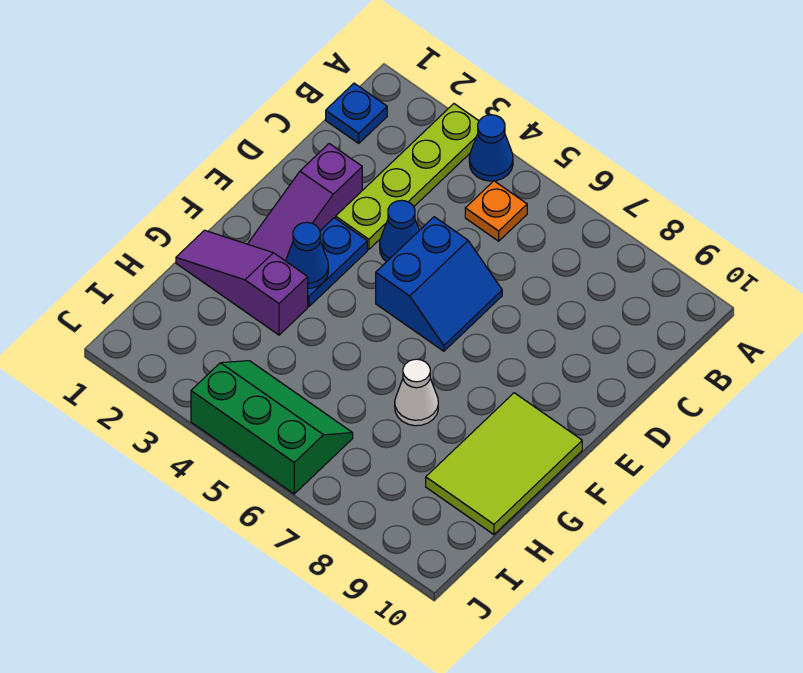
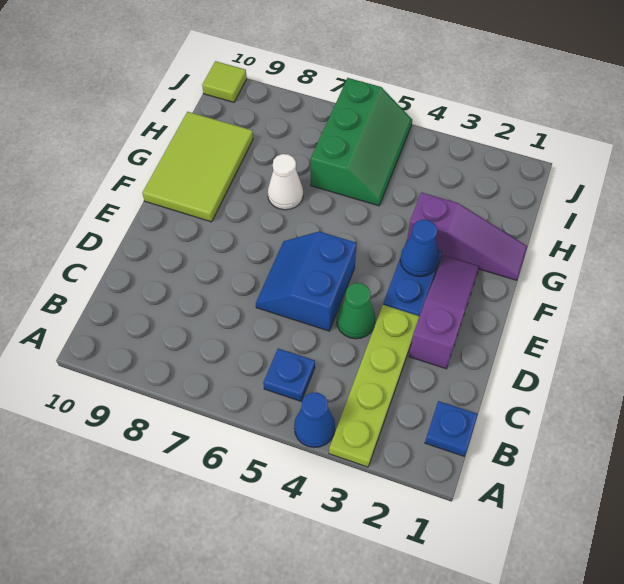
orange 1x1 plate [465,181,527,241] -> blue 1x1 plate [263,348,315,401]
blue 1x1 cone [380,200,419,262] -> green 1x1 cone [337,283,375,339]
green 2x3 slope [191,361,353,494] -> green 2x3 slope turned to [311,78,412,206]
none -> lime 1x1 tile [202,61,247,102]

